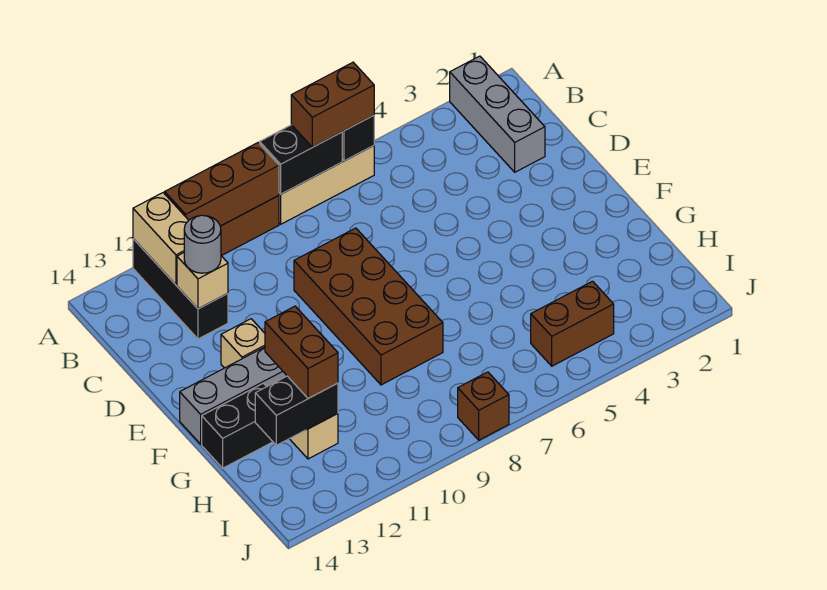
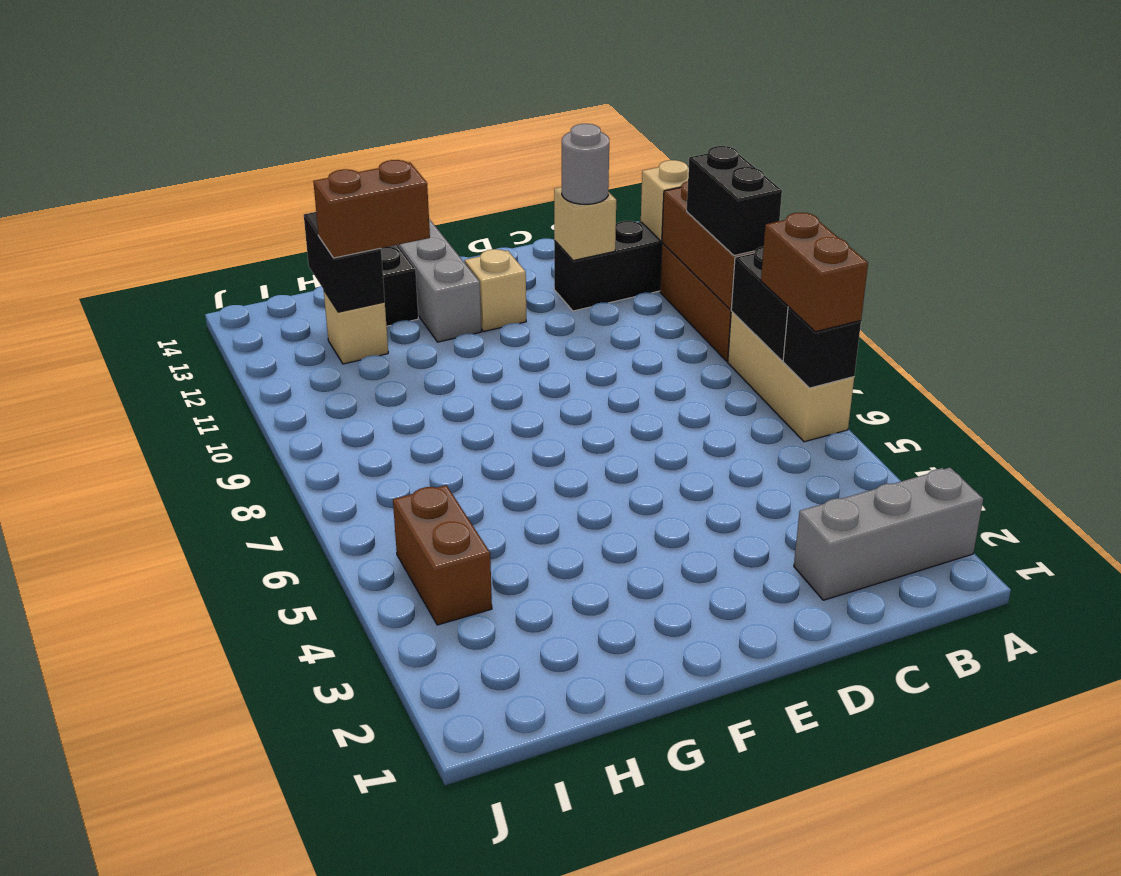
none -> black 1x2 brick [687,146,782,256]
tan 1x2 brick [133,193,189,285] -> tan 1x1 brick [641,160,689,241]
brown 2x4 brick [294,228,443,385] -> none
brown 1x1 brick [458,372,509,440] -> none

